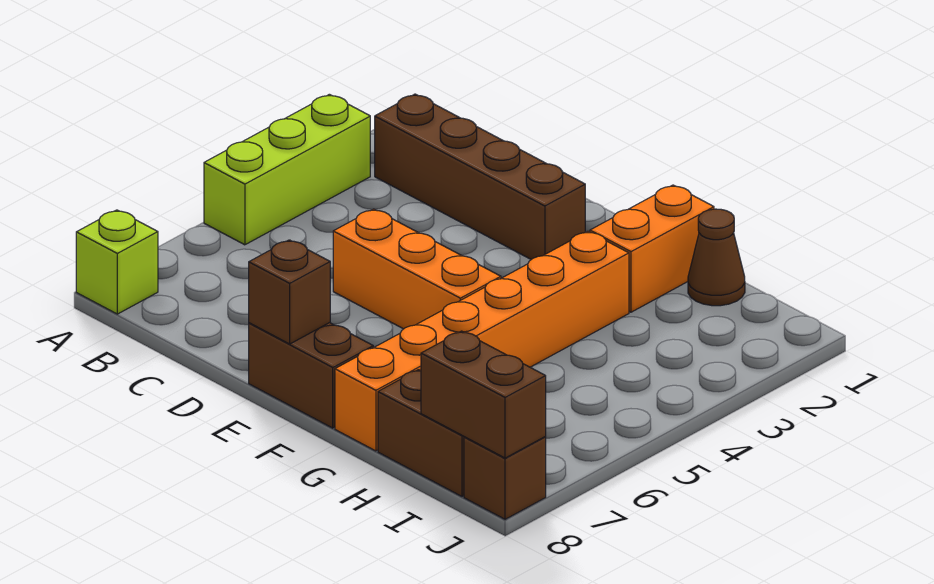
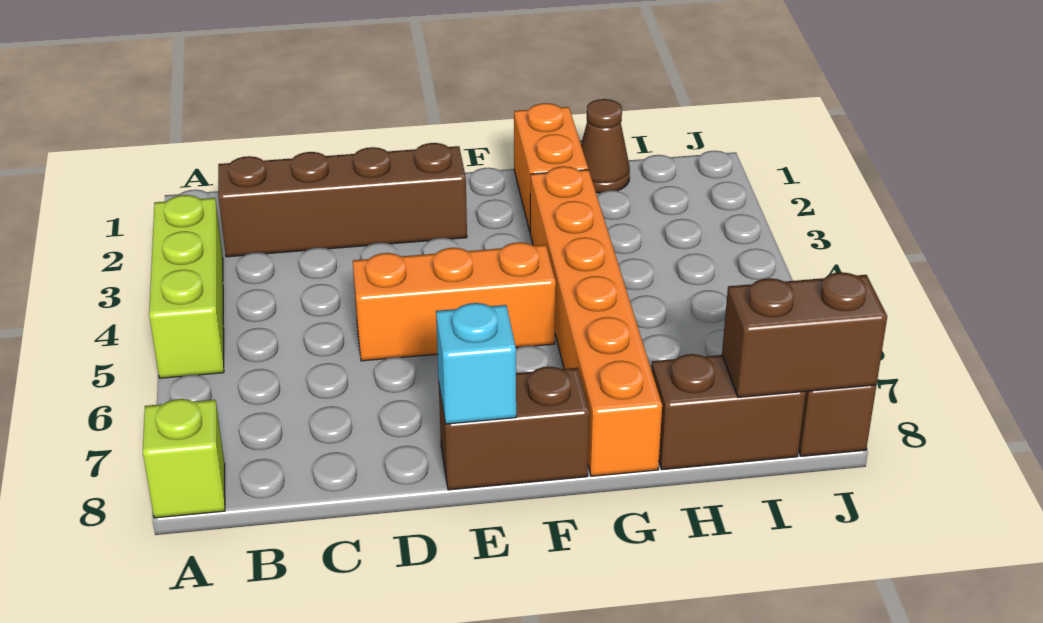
brown 1x1 brick [249,240,330,344] -> cyan 1x1 brick [436,303,516,424]

